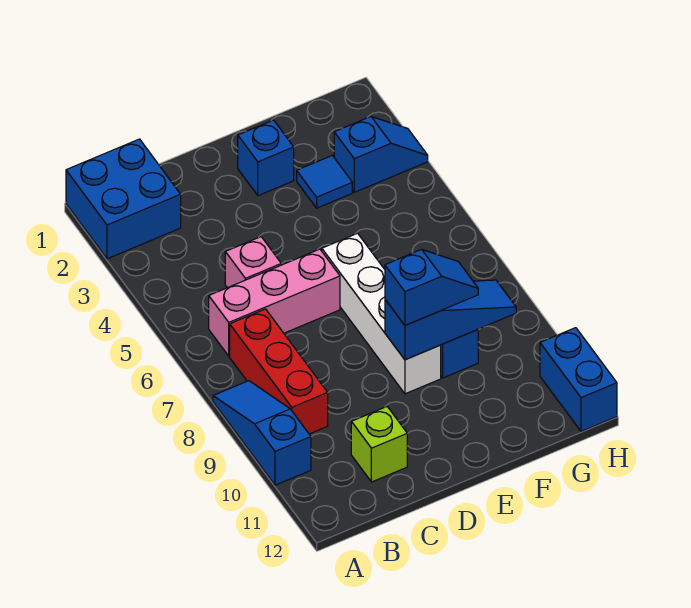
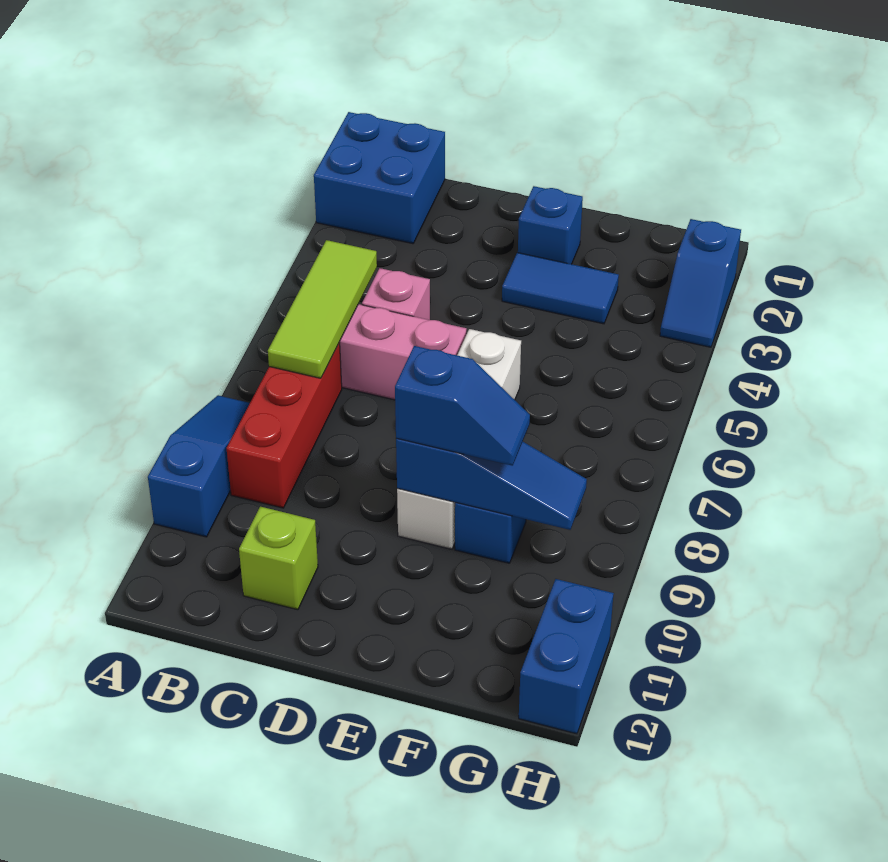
none -> lime 1x3 tile [268,240,377,378]
blue 1x1 tile [297,156,352,208] -> blue 1x2 tile [502,253,619,324]
blue 1x2 slope [334,117,428,192] -> blue 1x2 slope turned to [660,219,741,347]

